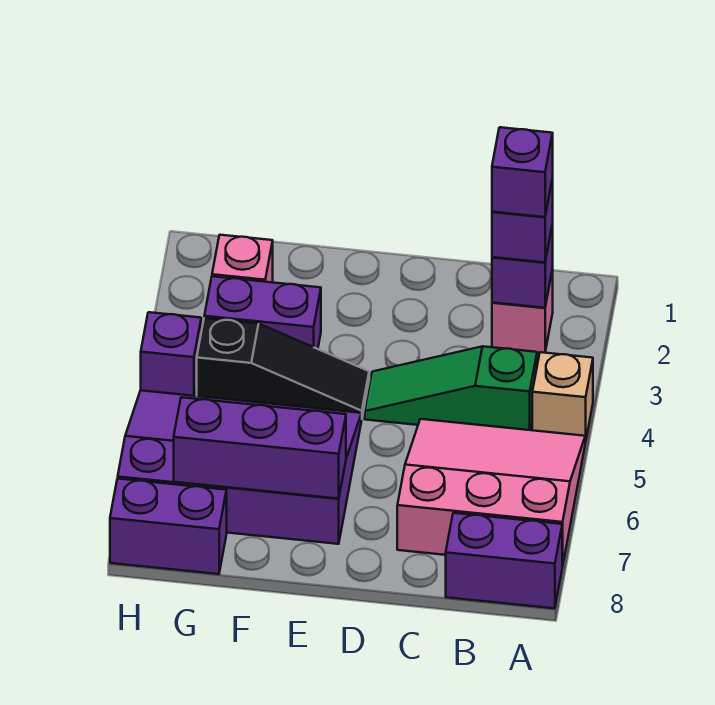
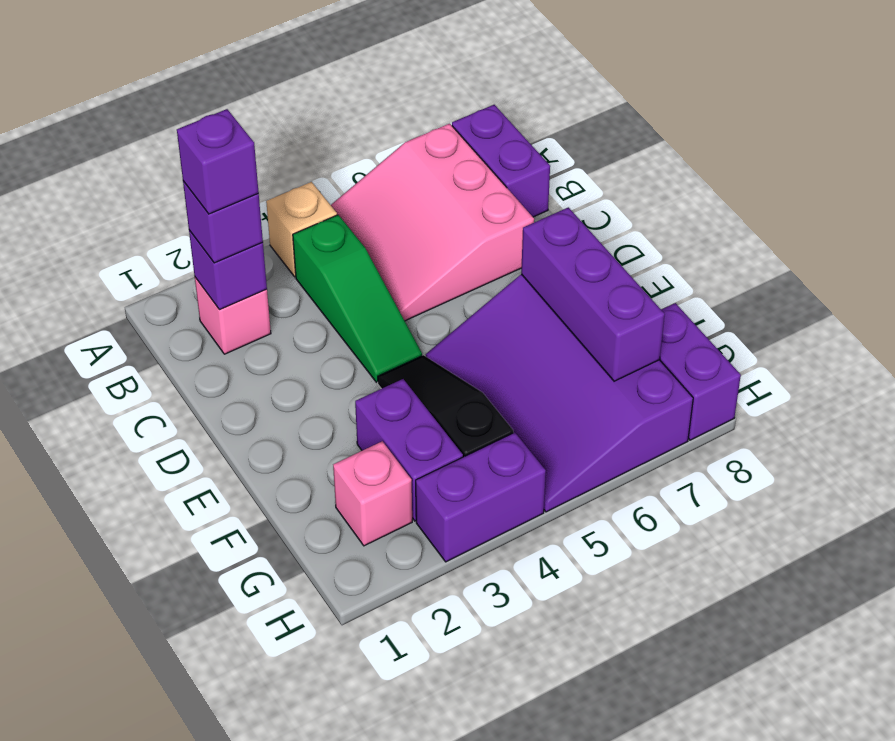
purple 1x1 brick [141,312,201,396] -> purple 1x2 brick [416,432,546,562]

